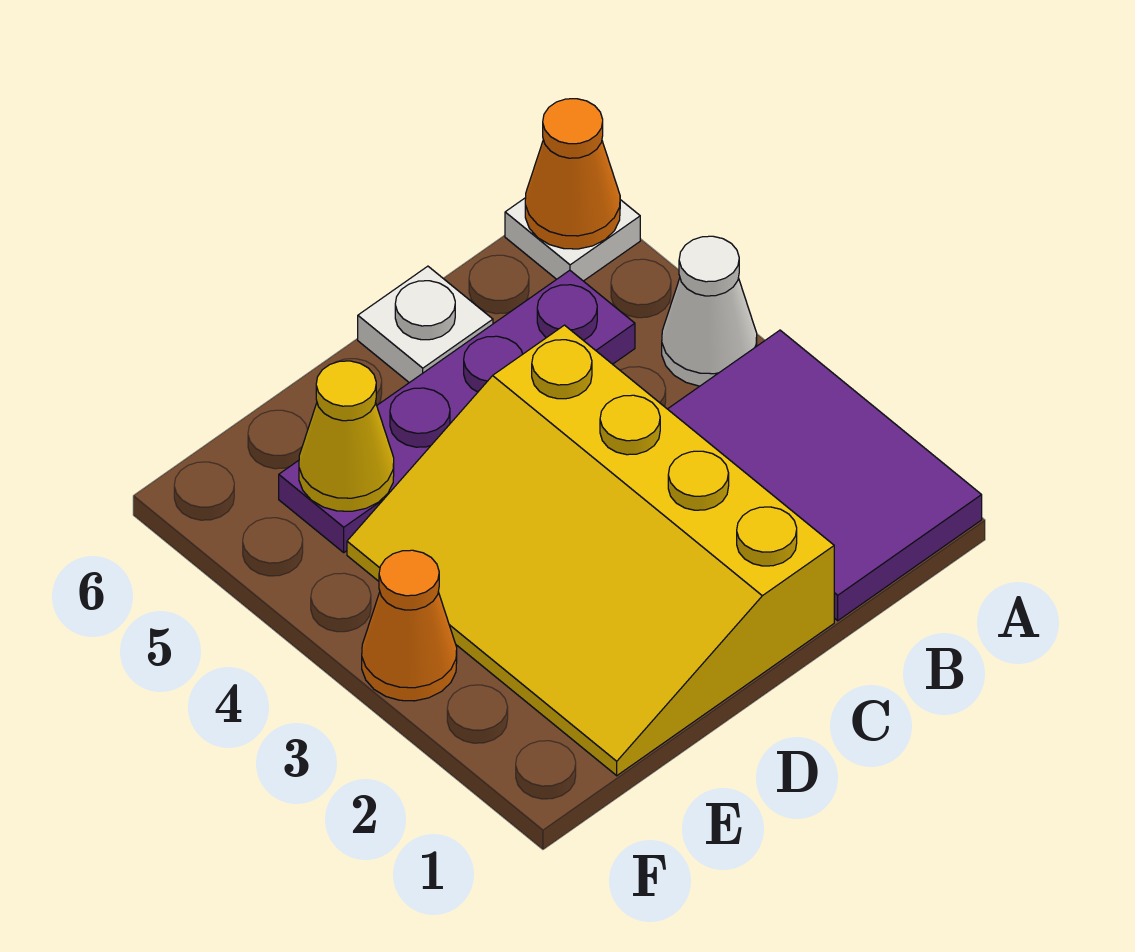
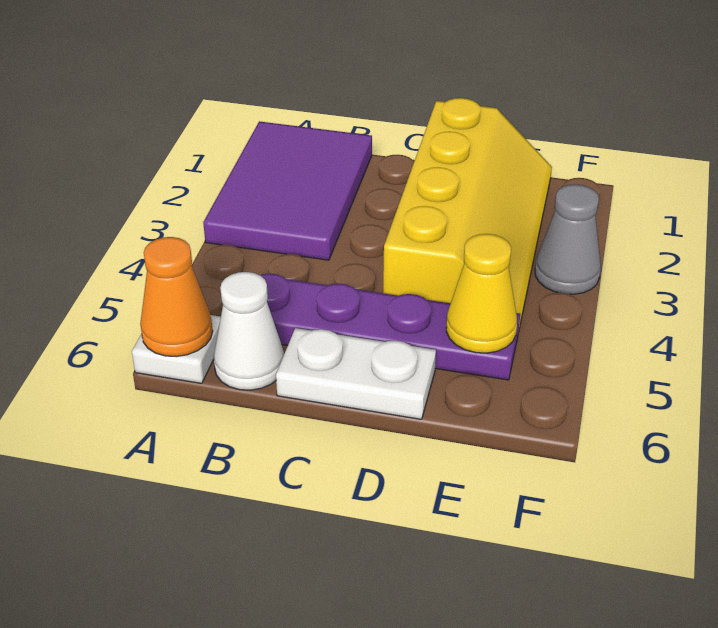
white 1x1 cone [662,236,757,386] -> white 1x1 cone moved to [214,272,284,390]
yellow 3x4 slope [347,325,834,776] -> yellow 2x4 slope [383,98,552,328]
white 1x1 plate [358,266,493,383] -> white 1x2 plate [276,328,436,419]
orange 1x1 cone [362,550,457,701] -> grey 1x1 cone [535,184,601,294]

